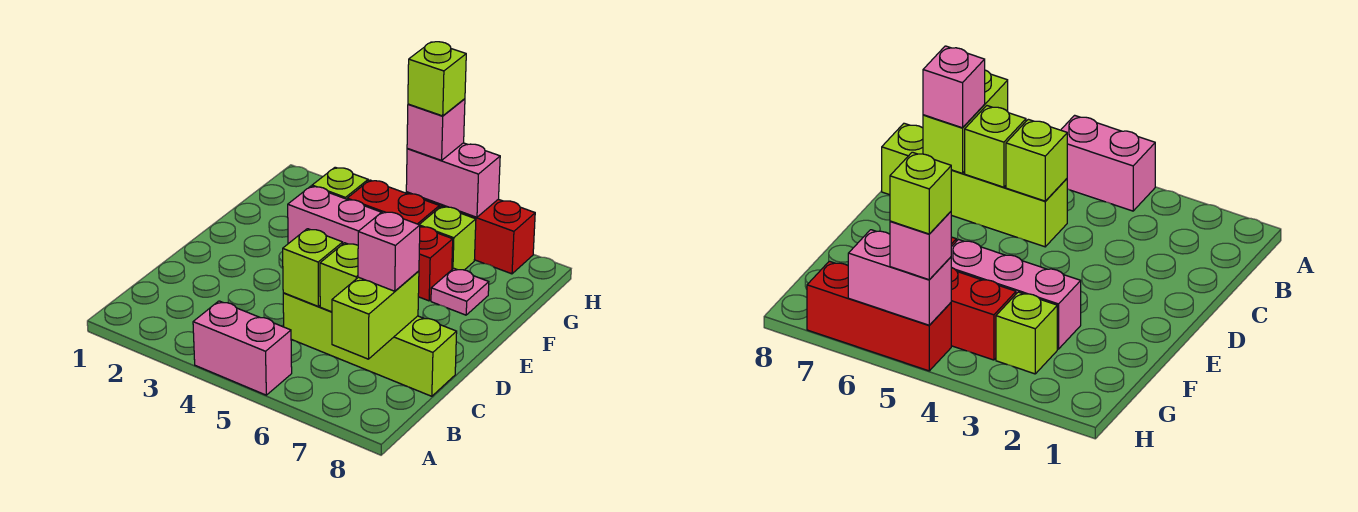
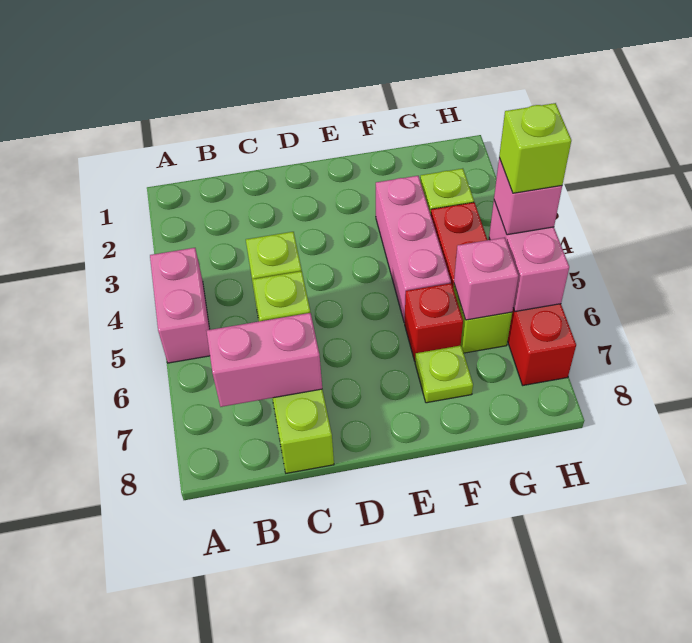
lime 1x2 brick [332,271,419,359] -> pink 1x2 brick [207,313,322,407]
pink 1x1 brick [358,211,420,291] -> pink 1x1 brick moved to [454,238,518,320]
pink 1x1 plate [431,268,489,315] -> lime 1x1 plate [415,346,473,403]

